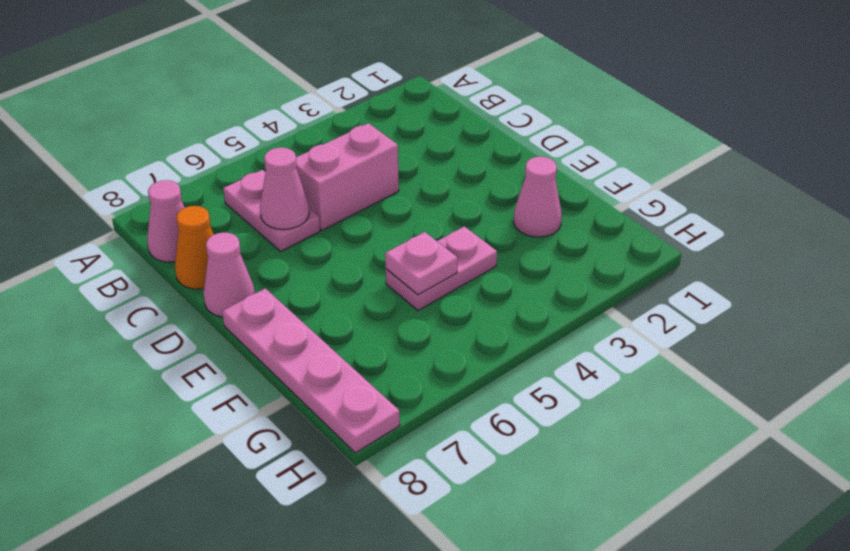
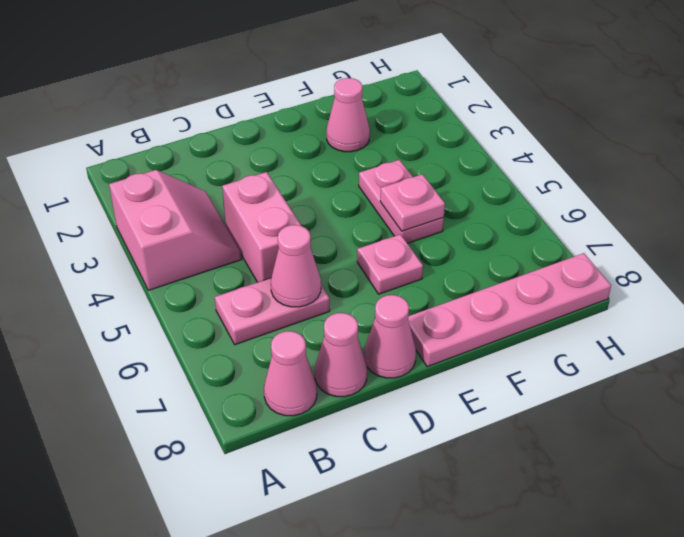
none -> pink 2x2 slope [109,170,242,290]
orange 1x1 cone [175,206,214,289] -> pink 1x1 cone [315,313,367,397]
none -> pink 1x1 plate [357,234,423,294]

